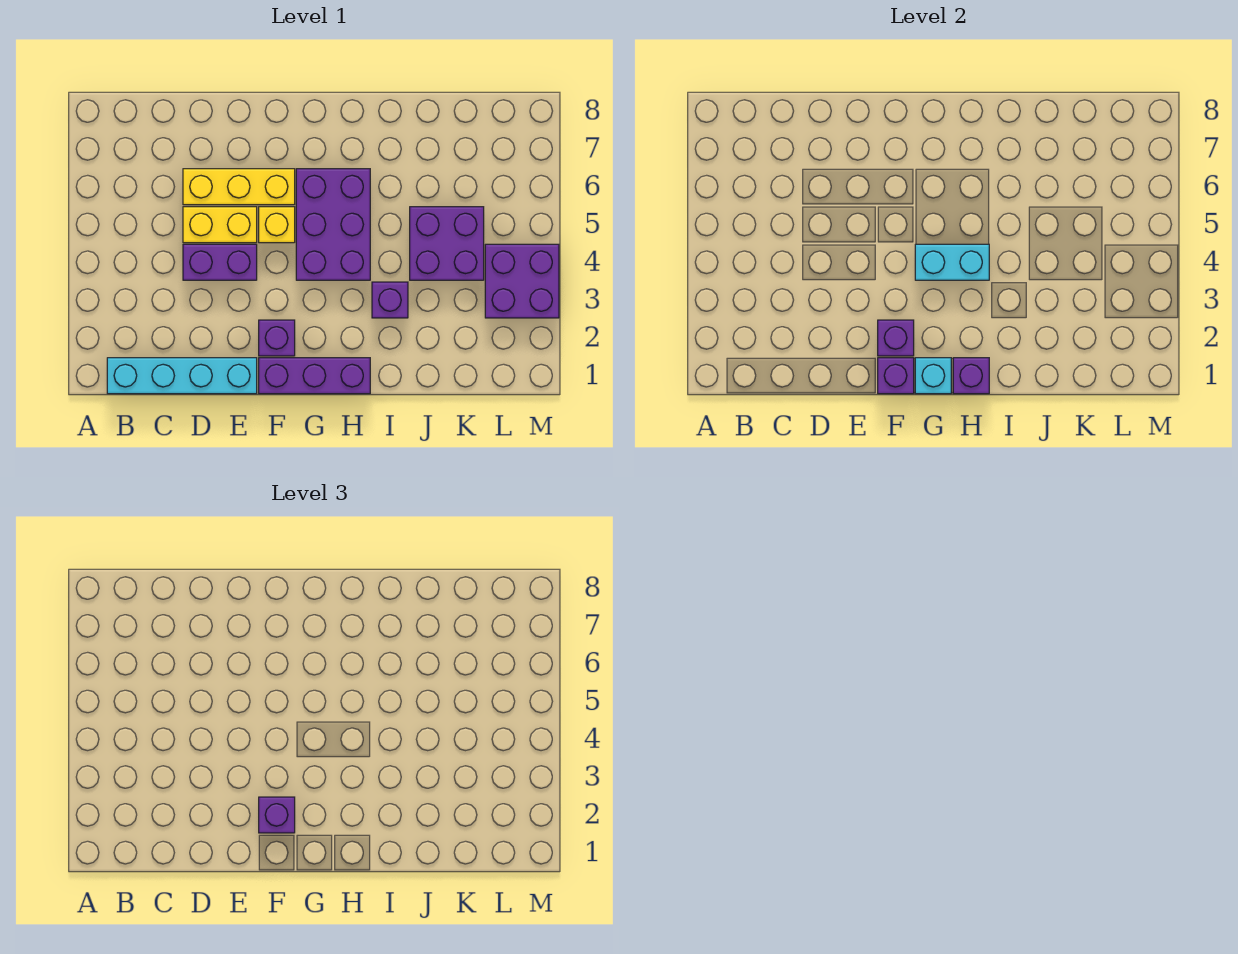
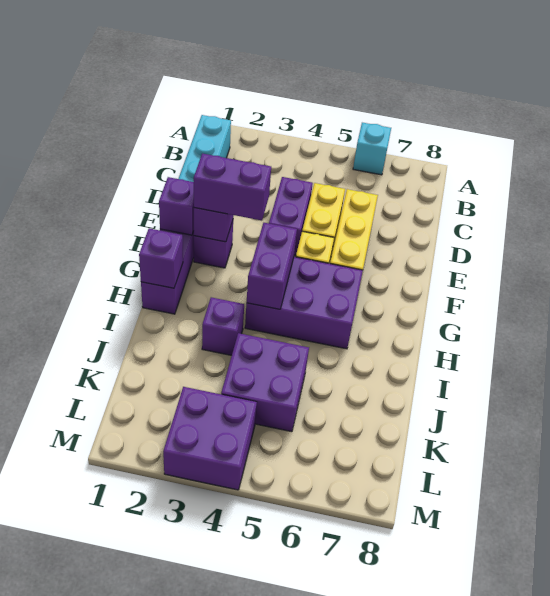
purple 1x1 brick [259,797,295,833] -> purple 1x2 brick [194,153,271,220]
cyan 1x1 brick [915,358,951,394] -> cyan 1x1 brick moved to [353,123,391,175]
cyan 1x2 brick [915,244,989,280] -> purple 1x2 brick [247,223,297,309]

